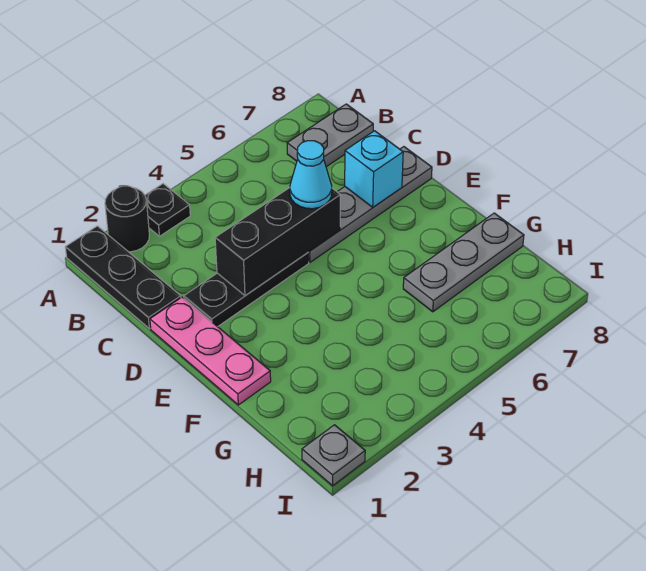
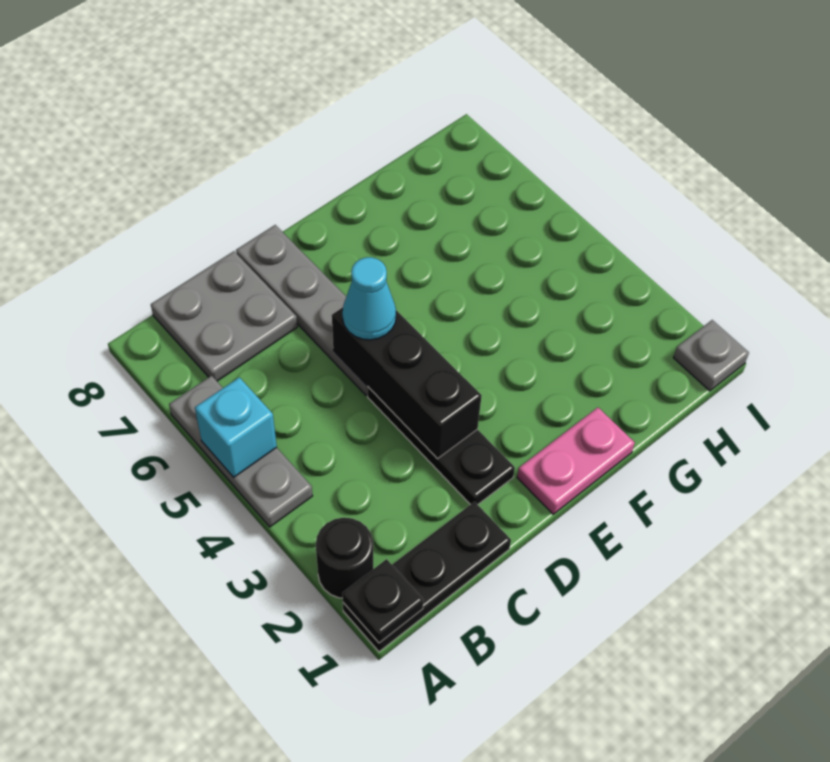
black 1x1 plate [145,184,190,236] -> black 1x1 plate moved to [342,559,423,643]
grey 1x2 plate [287,104,373,167] -> grey 2x2 plate [151,251,297,381]
pink 1x3 plate [150,297,271,405] -> pink 1x2 plate [517,407,635,514]
cyan 1x1 brick [345,131,403,207] -> cyan 1x1 brick moved to [195,377,277,477]
grey 1x3 plate [403,213,524,312] -> grey 1x3 plate moved to [169,376,312,527]

